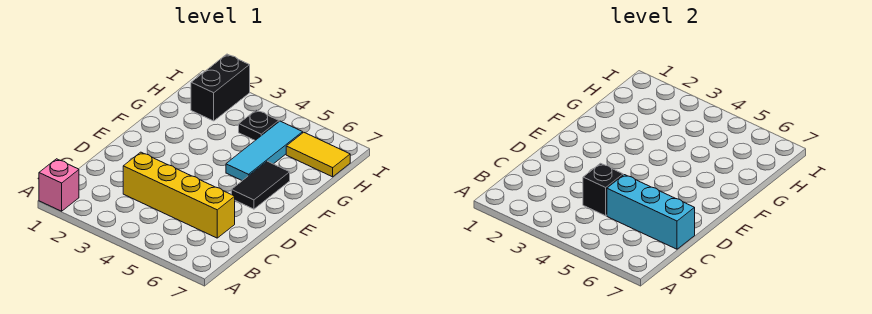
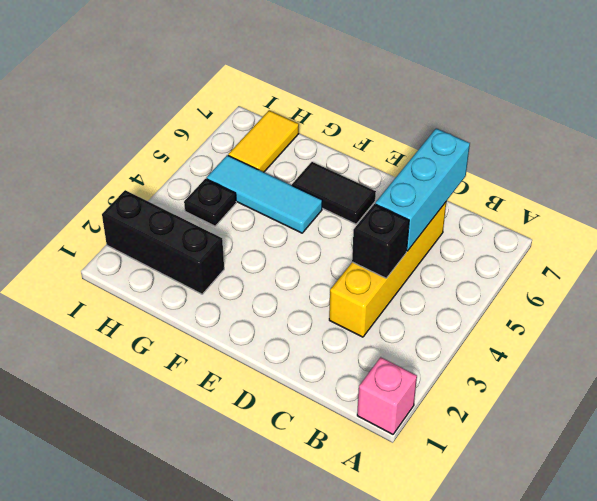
black 1x2 brick [191,54,250,121] -> black 1x3 brick [102,190,224,294]

